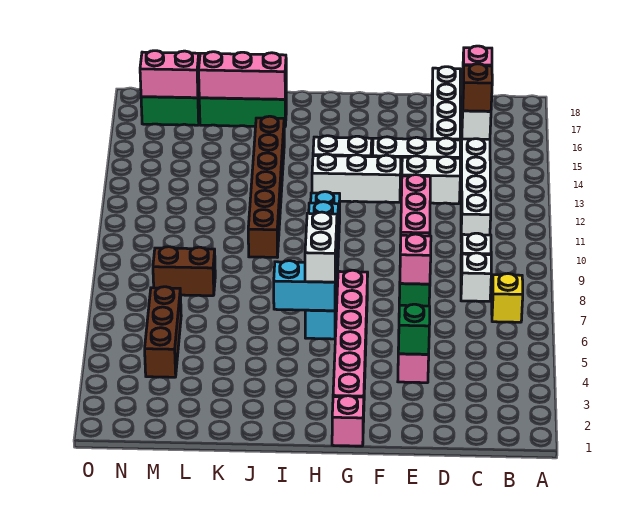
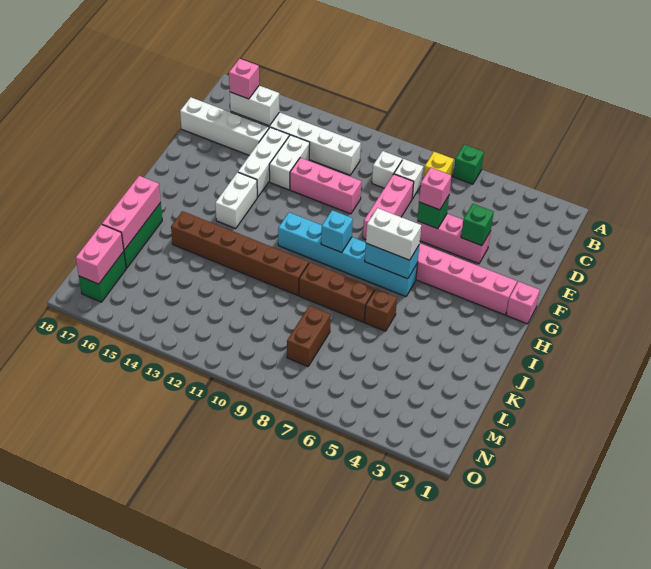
none -> green 1x1 brick [453,144,484,184]
brown 1x1 brick [463,64,492,111] -> brown 1x1 brick moved to [365,289,397,331]
none -> pink 1x3 brick [363,174,414,240]
white 1x3 brick [312,154,401,202] -> none
cyan 1x2 brick [274,261,336,311] -> cyan 1x2 brick turned to [365,243,419,279]
brown 1x3 brick [145,287,181,377] -> brown 1x3 brick moved to [299,262,375,322]

